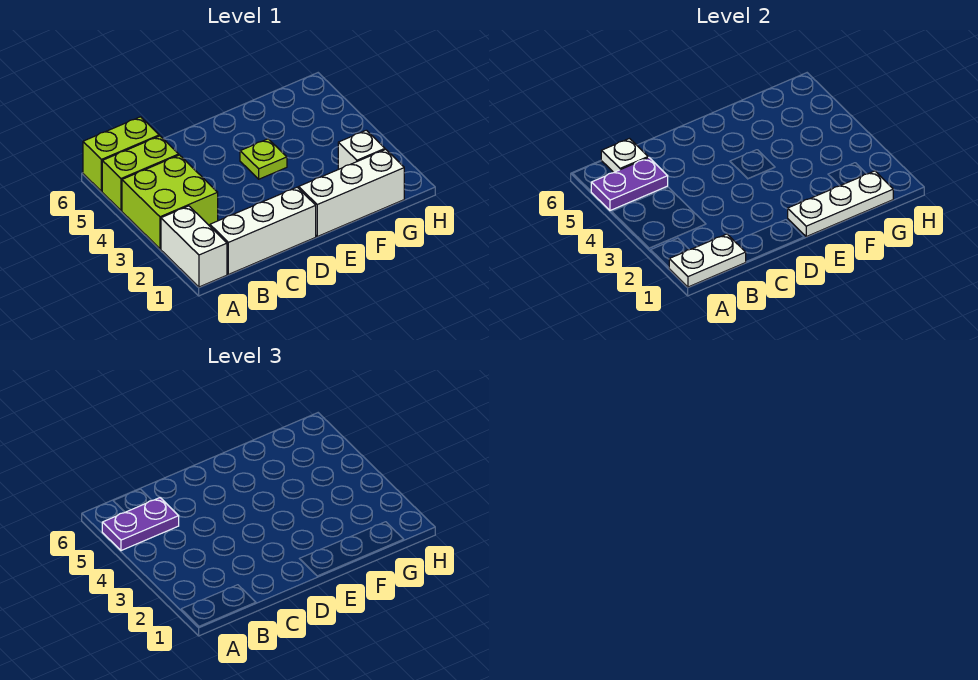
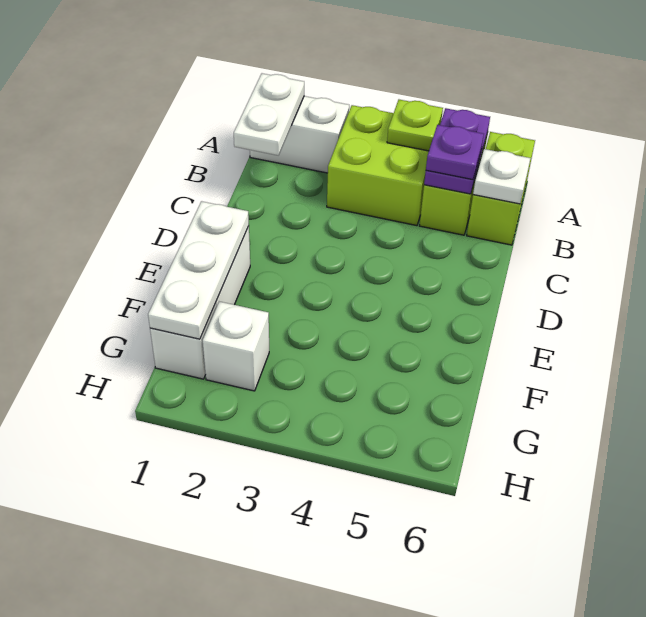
purple 1x2 plate [102,498,179,551] -> purple 1x1 plate [426,125,484,180]
white 1x3 brick [210,187,316,274] -> none
lime 1x1 plate [240,139,287,179] -> lime 1x1 plate moved to [387,100,443,151]

